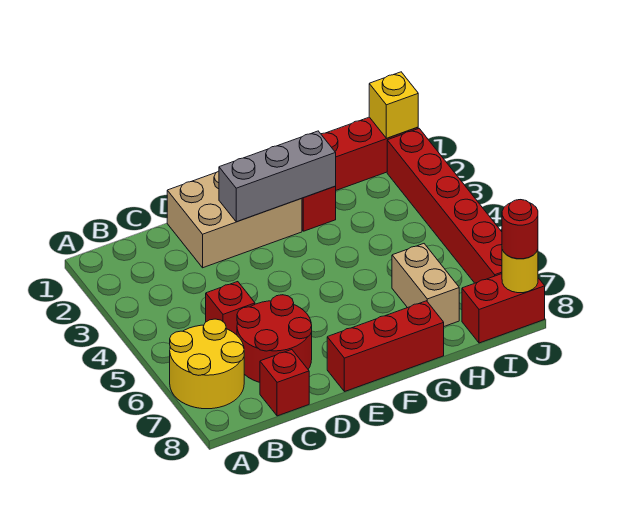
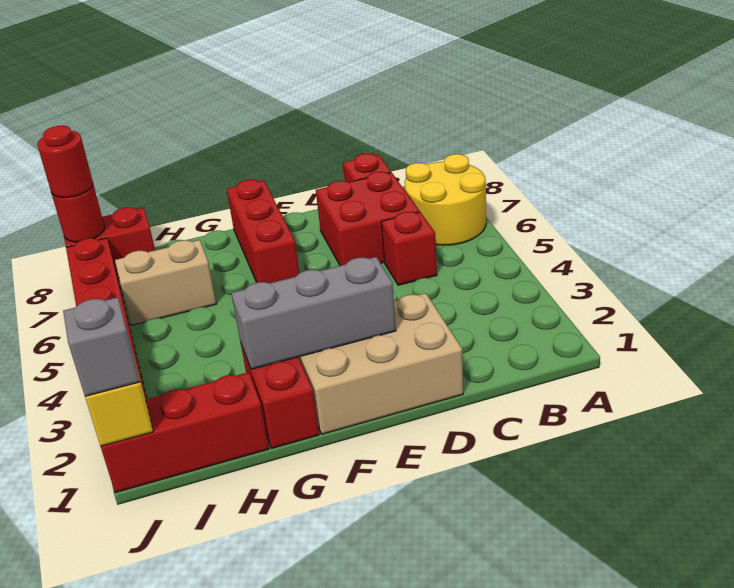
red 2x2 round brick [237,295,312,382] -> red 2x2 brick [316,172,420,266]
red 1x3 brick [327,301,444,392] -> red 1x3 brick turned to [227,180,299,283]
tan 1x2 brick [392,244,459,326] -> tan 1x2 brick turned to [115,240,216,325]
none -> grey 1x1 brick [63,297,140,396]
yellow 1x1 round brick [502,250,538,293] -> red 1x1 round brick [52,184,105,242]

